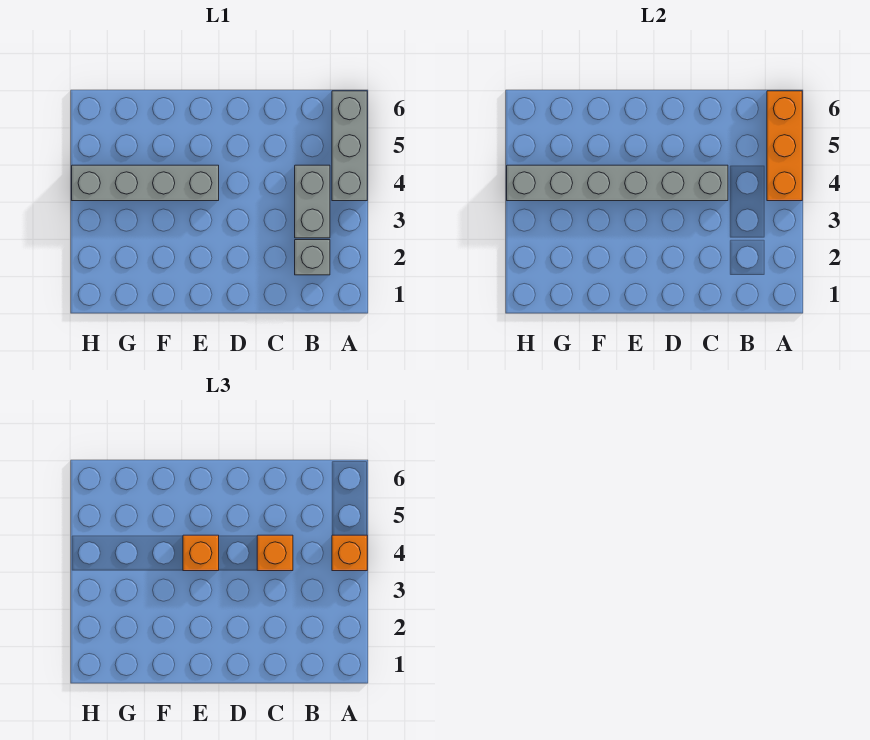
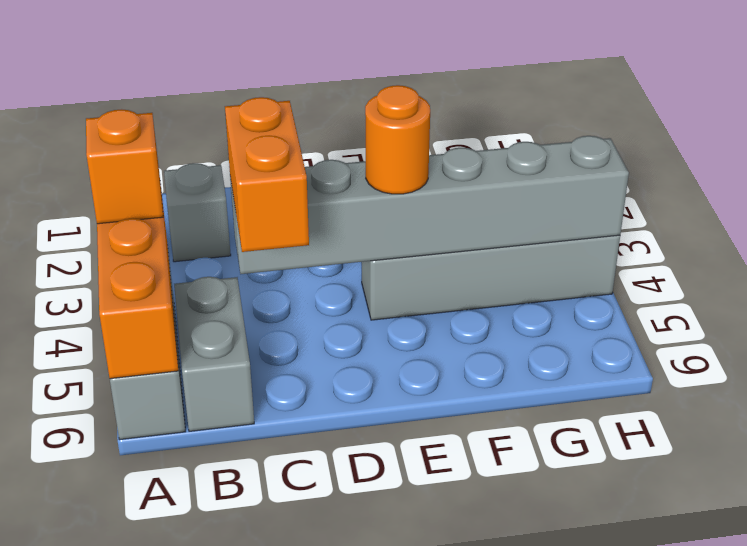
grey 1x2 brick [295,165,330,238] -> grey 1x2 brick moved to [174,277,254,431]
orange 1x1 brick [257,535,293,571] -> orange 1x2 brick [225,97,309,252]
orange 1x1 brick [183,535,219,571] -> orange 1x1 round brick [365,85,430,194]

